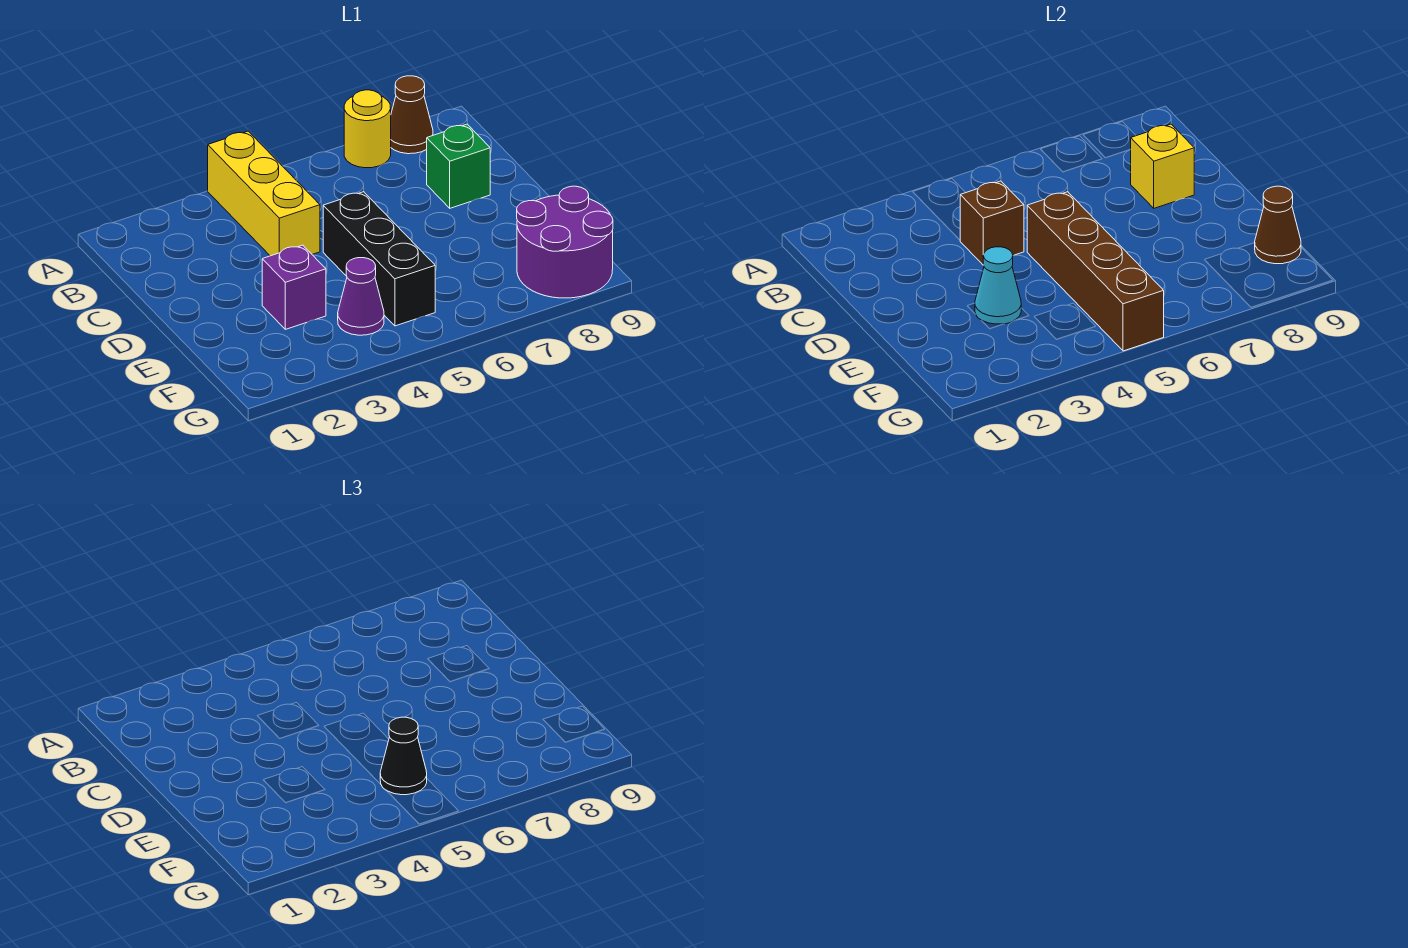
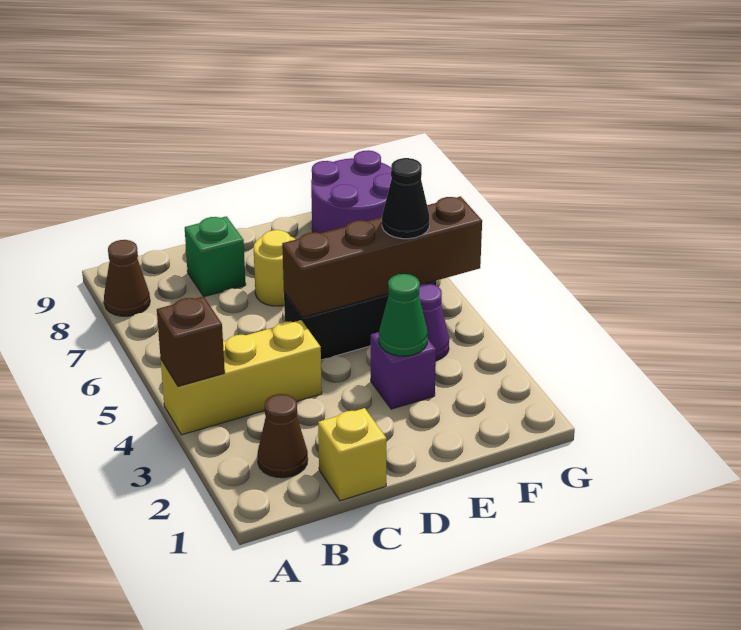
yellow 1x1 round brick [344,90,391,168] -> yellow 1x1 round brick moved to [254,230,296,306]
brown 1x1 brick [960,181,1024,265] -> brown 1x1 brick moved to [157,296,225,386]
yellow 1x1 brick [1130,124,1194,208] -> yellow 1x1 brick moved to [318,408,387,501]
cyan 1x1 cone [975,247,1021,324] -> green 1x1 cone [379,274,428,356]
brown 1x1 cone [1255,186,1301,264] -> brown 1x1 cone moved to [257,394,308,478]

